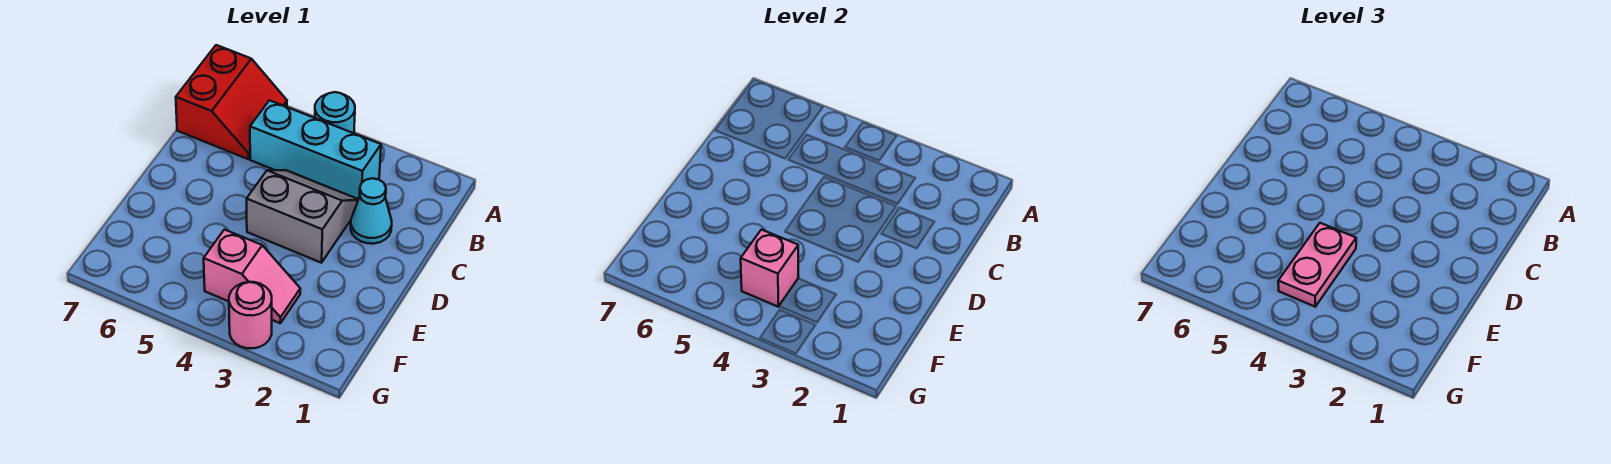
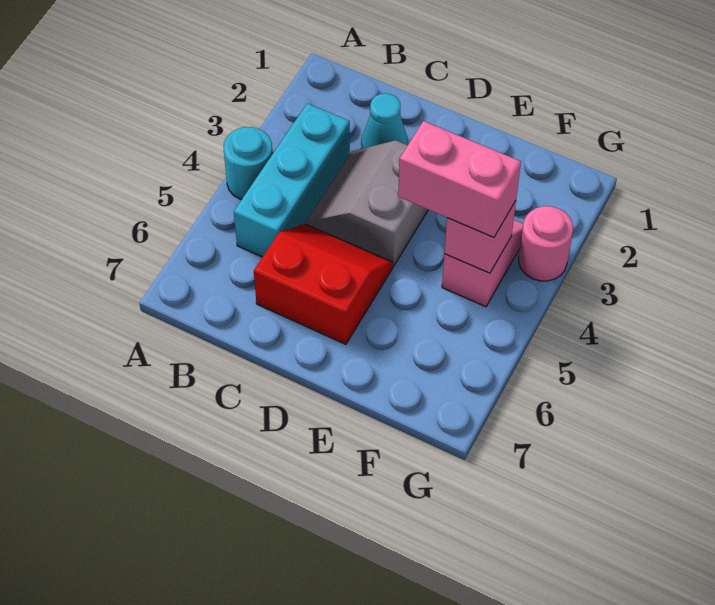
red 2x2 slope [176,45,287,159] -> red 2x2 slope moved to [254,224,393,344]
pink 1x2 plate [1278,223,1356,307] -> pink 1x2 brick [398,121,521,237]

